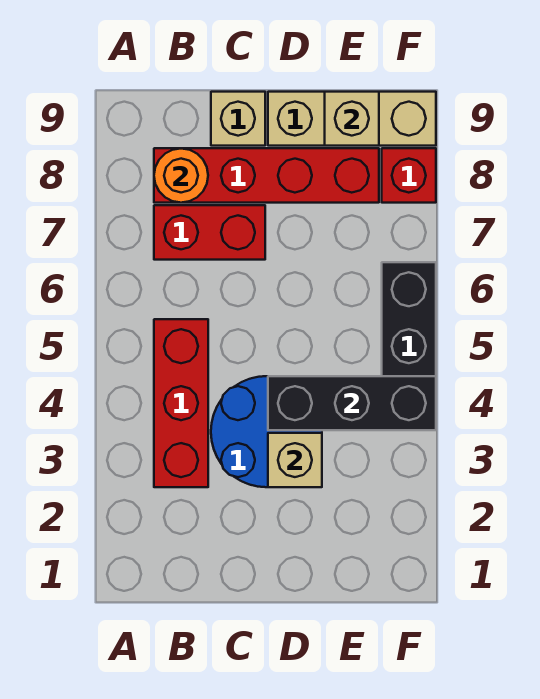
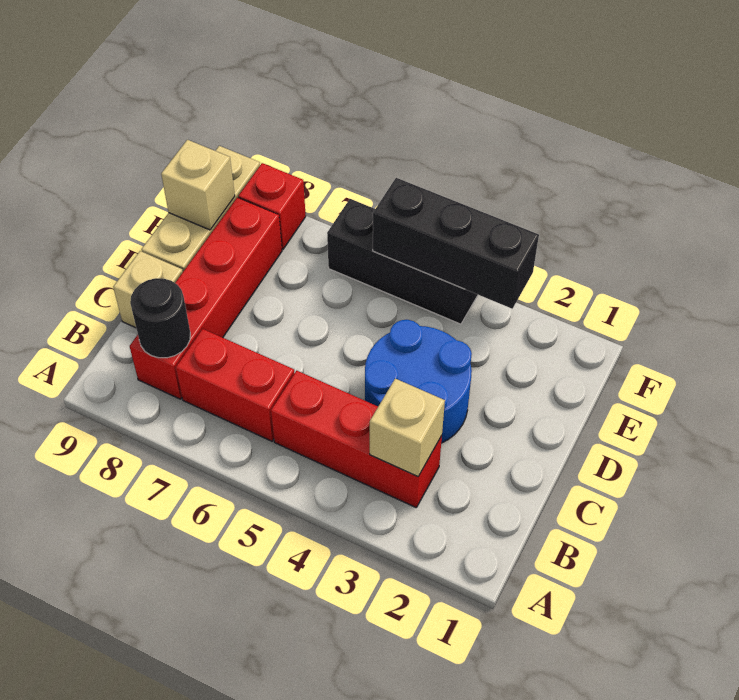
red 1x2 brick [154,205,265,260] -> red 1x2 brick turned to [176,329,294,441]
orange 1x1 round brick [154,148,208,203] -> black 1x1 round brick [130,278,190,358]
tan 1x1 brick [268,433,322,487] -> tan 1x1 brick moved to [370,379,445,477]
black 1x3 brick [268,376,436,430] -> black 1x3 brick turned to [373,178,539,309]

